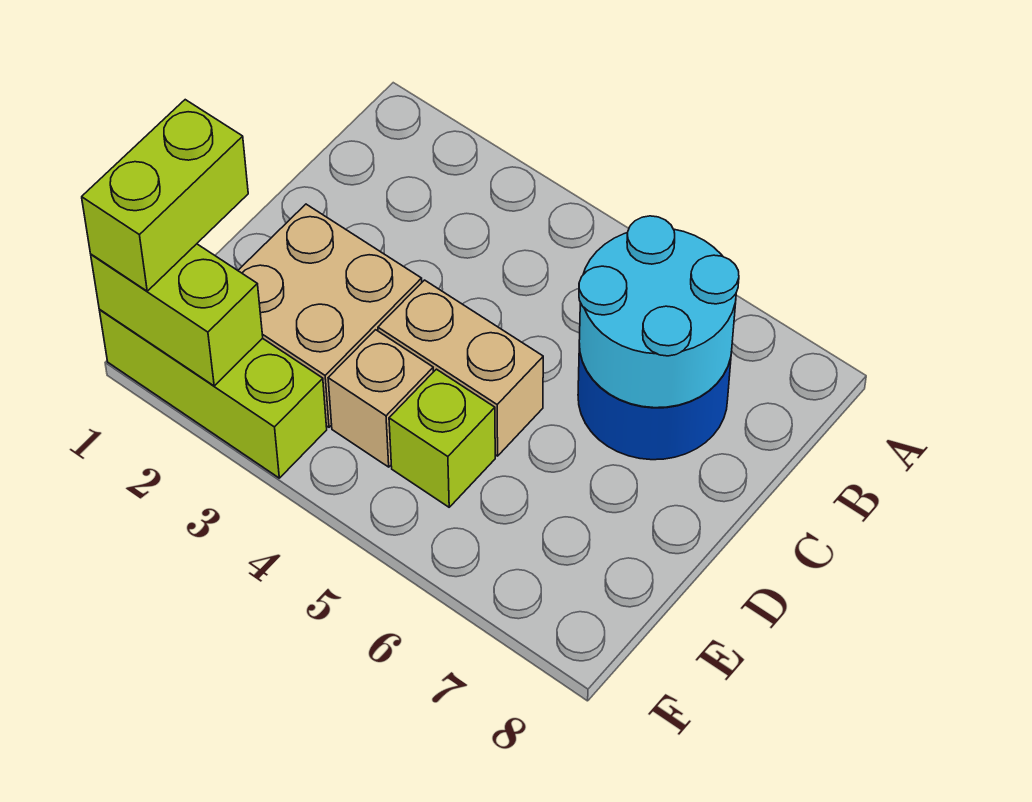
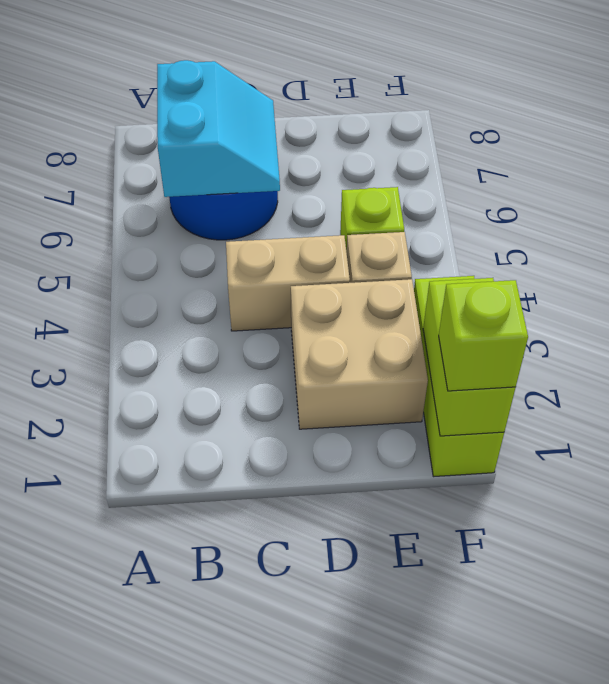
cyan 2x2 round brick [579,216,739,408] -> cyan 2x2 slope [157,60,280,197]
tan 1x2 brick [378,280,543,456] -> tan 1x2 brick turned to [226,235,350,331]
lime 1x2 brick [82,100,248,291] -> lime 1x1 brick [439,280,528,391]

